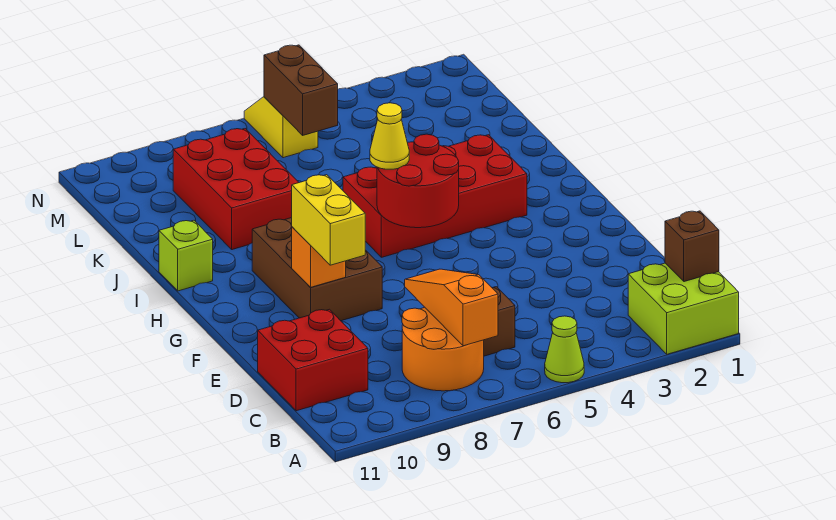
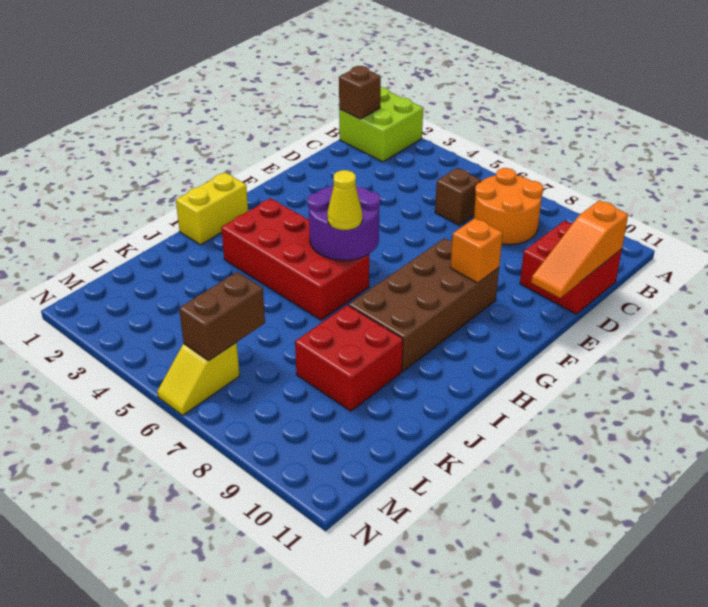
lime 1x1 cone [545,316,584,383] -> none
orange 1x3 slope [405,269,498,346] -> orange 1x3 slope moved to [531,200,628,298]
yellow 1x2 brick [292,175,365,265] -> yellow 1x2 brick moved to [176,173,248,245]
brown 2x3 brick [252,218,382,321] -> brown 2x4 brick [349,238,499,371]
red 2x2 round brick [377,134,459,228] -> purple 2x2 round brick [308,182,380,260]
lime 1x1 brick [159,220,213,291] -> none
red 2x3 brick [173,129,299,250] -> red 2x2 brick [295,305,403,411]

